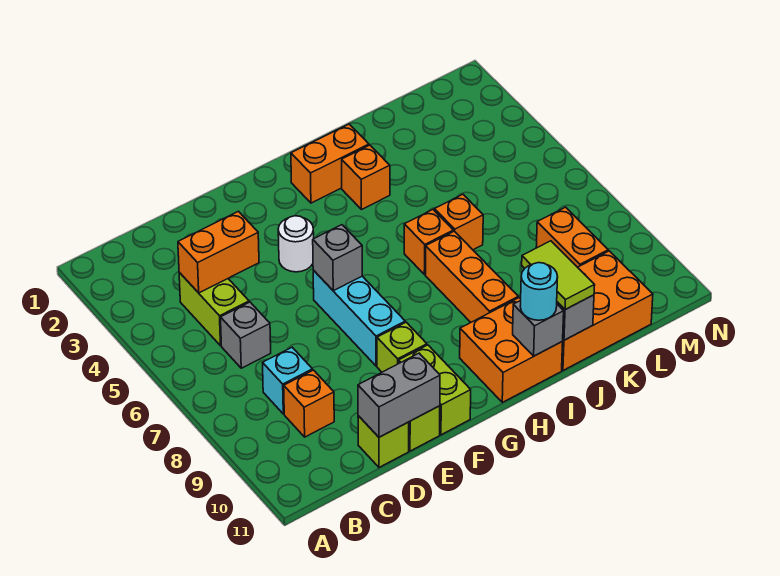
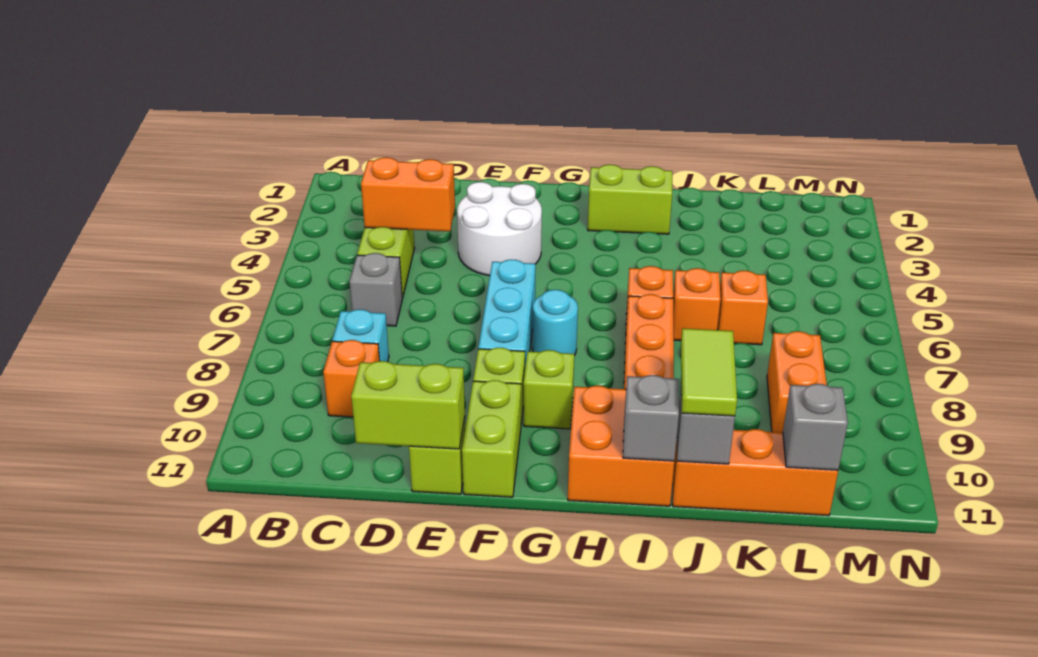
lime 1x1 brick [358,416,409,467] -> lime 1x1 brick moved to [524,350,574,429]
grey 1x2 brick [358,353,440,437] -> lime 1x2 brick [351,361,465,449]
white 1x1 round brick [278,216,314,272] -> white 2x2 round brick [457,182,542,276]
grey 1x1 brick [313,225,362,291] -> grey 1x1 brick moved to [783,384,848,470]
orange 1x2 brick [291,124,369,203] -> lime 1x2 brick [588,165,672,234]
orange 1x1 brick [342,145,390,209] -> orange 1x1 brick moved to [717,271,768,345]
cyan 1x1 round brick [520,263,558,320] -> cyan 1x1 round brick moved to [532,290,578,356]
orange 2x3 brick [562,251,653,370] -> orange 1x3 brick [672,429,838,516]

